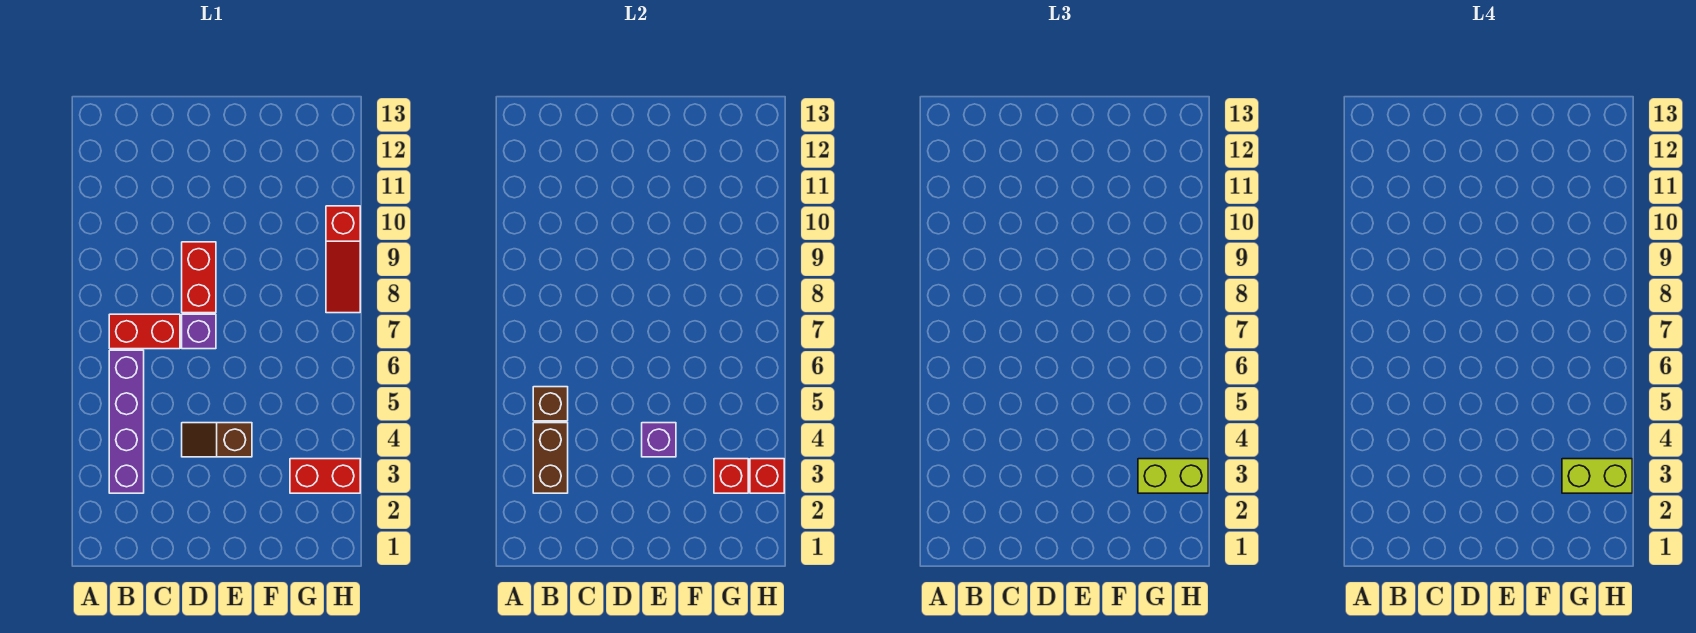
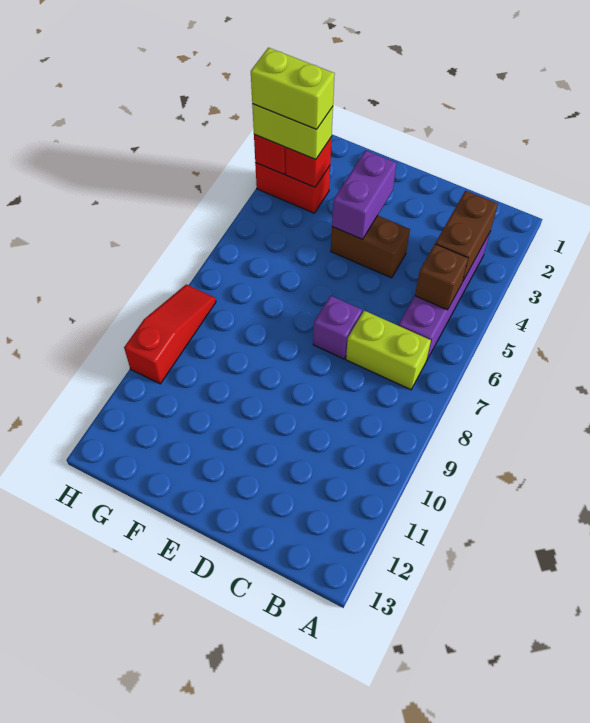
red 1x2 brick [109,314,180,349] -> lime 1x2 brick [346,311,431,390]
brown 1x2 slope [182,423,252,457] -> brown 1x2 brick [331,216,410,278]
red 1x2 brick [182,242,216,313] -> none
purple 1x1 brick [642,423,676,457] -> purple 1x2 brick [332,150,396,239]

